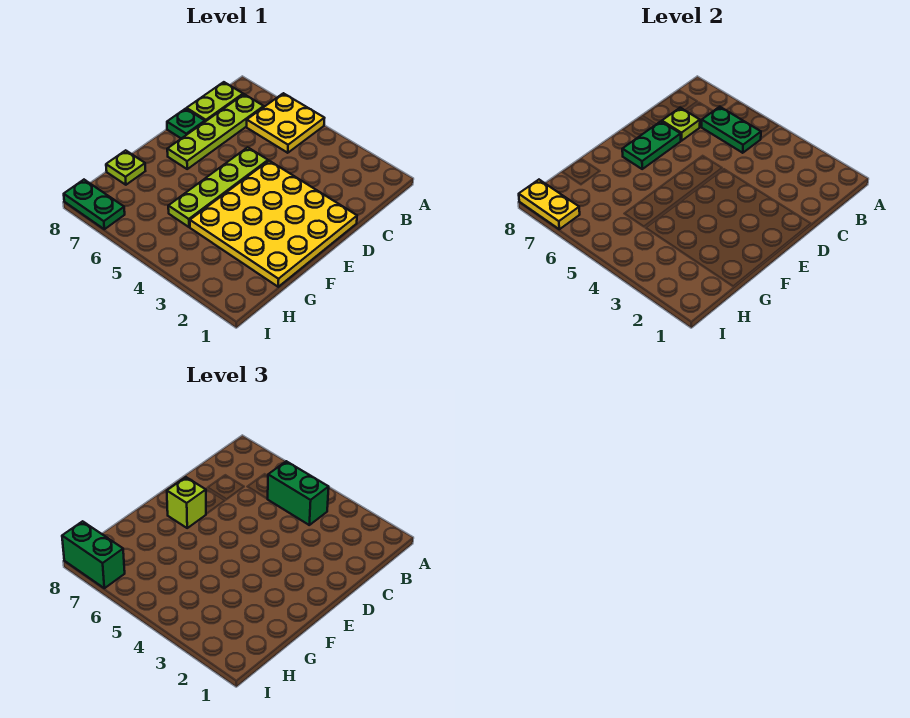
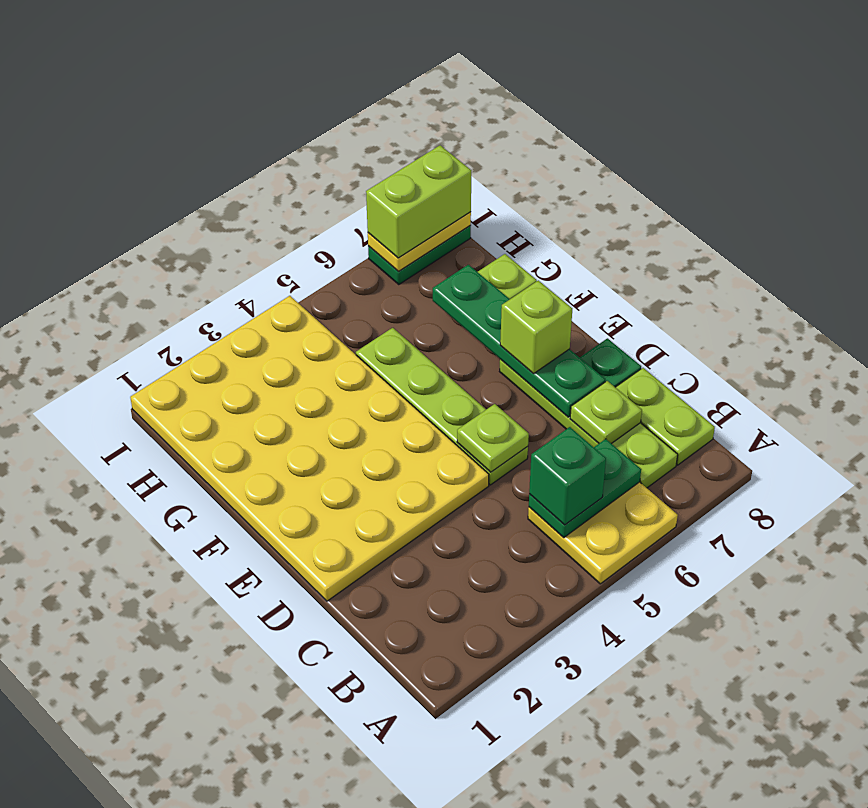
green 1x2 brick [268,461,329,525] -> green 1x1 brick [529,427,606,525]
yellow 4x4 plate [190,161,357,287] -> yellow 4x6 plate [130,296,489,601]
none -> lime 1x1 plate [457,404,529,472]
green 1x2 plate [622,122,681,169] -> green 1x4 plate [433,265,605,417]
green 1x2 brick [62,521,125,588] -> lime 1x2 brick [366,145,471,258]

